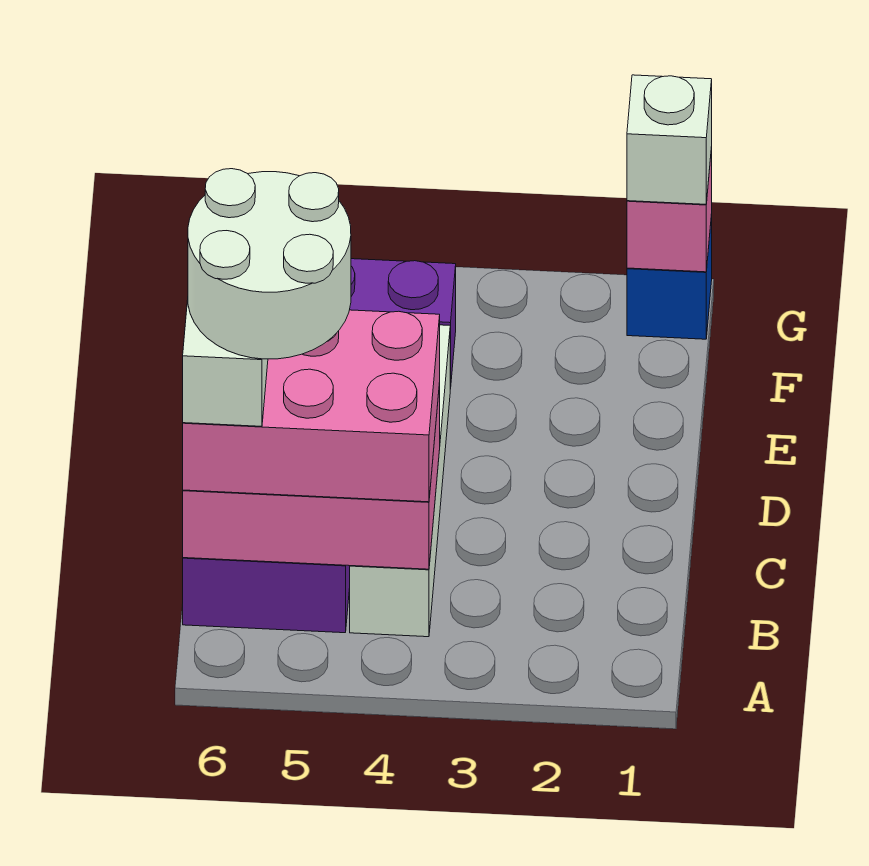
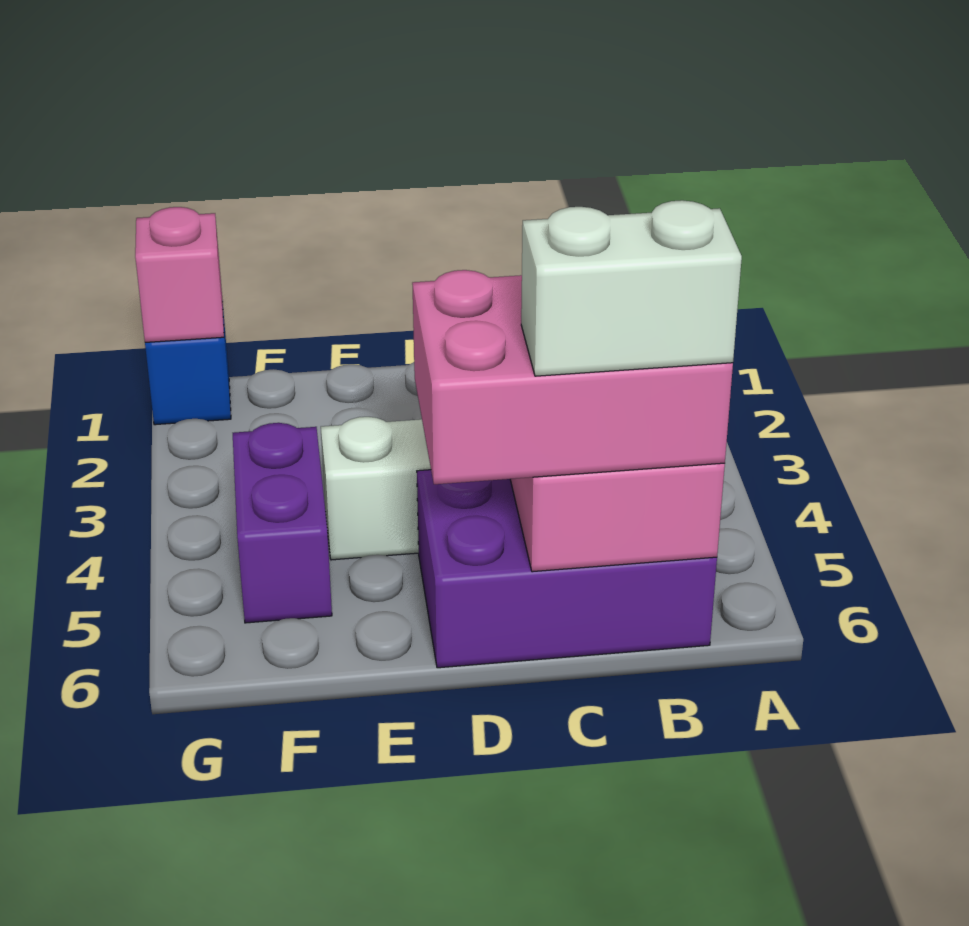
pink 2x3 brick [183,310,440,502] -> pink 2x3 brick turned to [412,270,733,484]
white 2x2 round brick [188,169,351,359] -> none
white 1x1 brick [627,75,712,204] -> none

